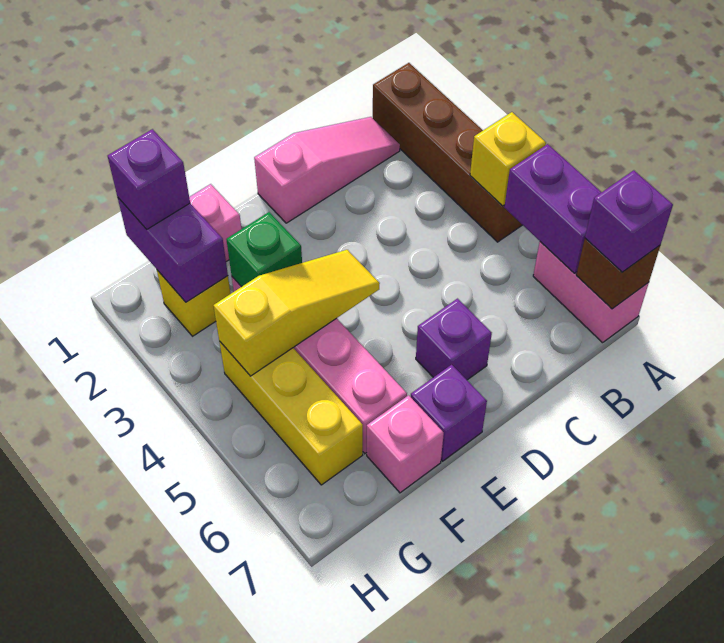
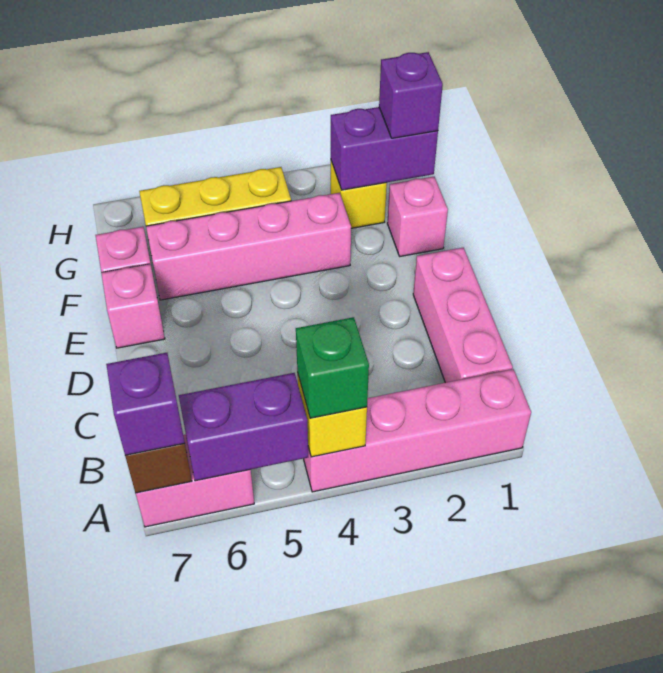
brown 1x4 brick [373,63,522,242] -> pink 1x4 brick [304,369,531,492]
pink 1x3 slope [254,117,400,223] -> pink 1x3 brick [413,248,513,383]
purple 1x1 brick [416,299,492,380] -> none
yellow 1x3 slope [214,250,380,376] -> none
purple 1x1 brick [411,365,487,461] -> pink 1x1 brick [101,264,165,348]
green 1x1 brick [226,212,302,287] -> green 1x1 brick moved to [296,317,369,418]

